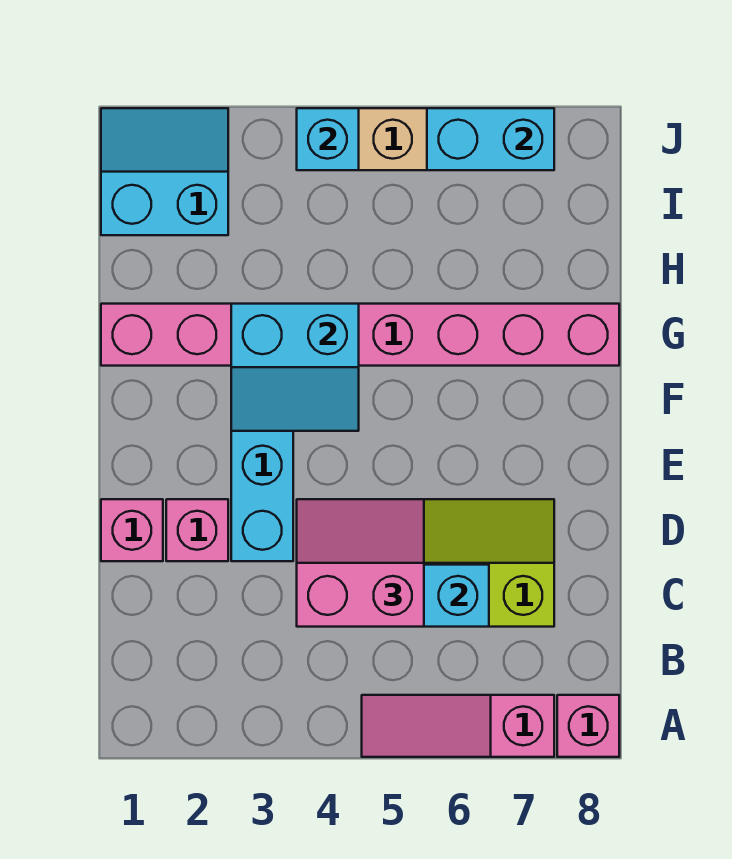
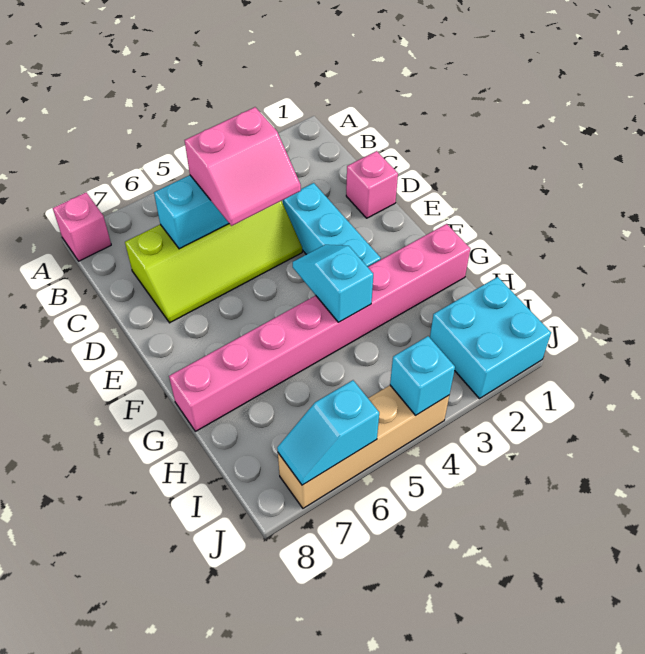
pink 1x3 slope [362,695,554,757] -> none
pink 1x1 brick [166,499,228,561] -> none
cyan 2x2 slope [231,304,359,431] -> cyan 1x2 slope [293,245,373,322]
cyan 2x2 slope [101,108,228,235] -> cyan 2x2 brick [430,277,551,399]
cyan 1x2 brick [427,108,554,170] -> cyan 1x2 slope [277,380,379,485]

